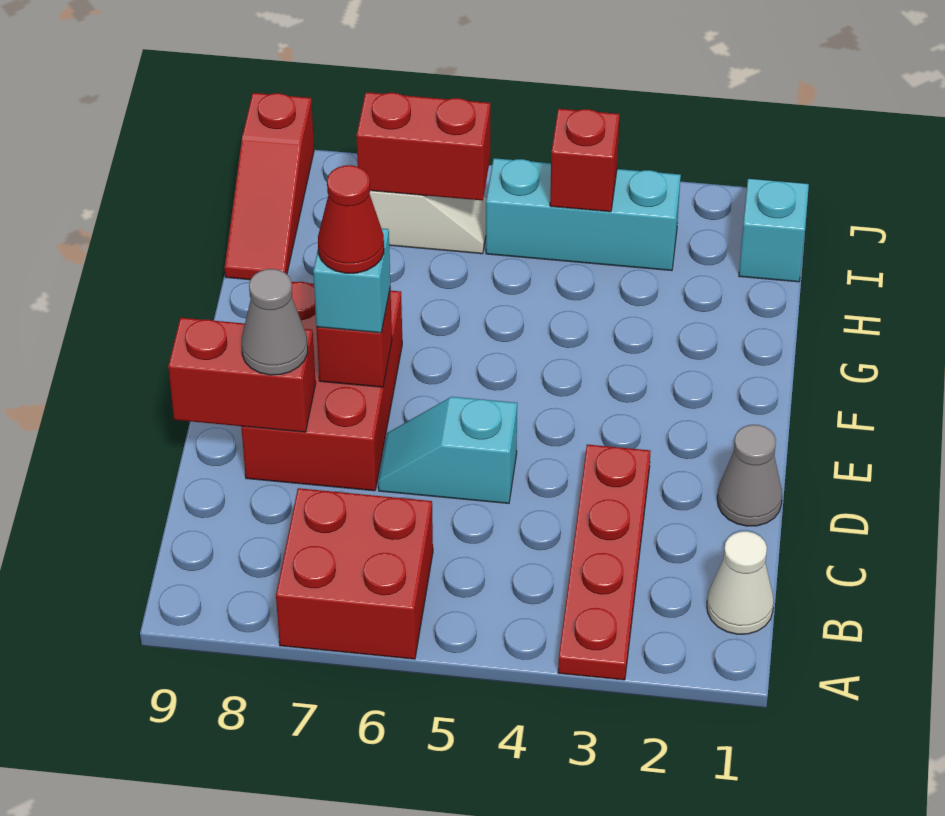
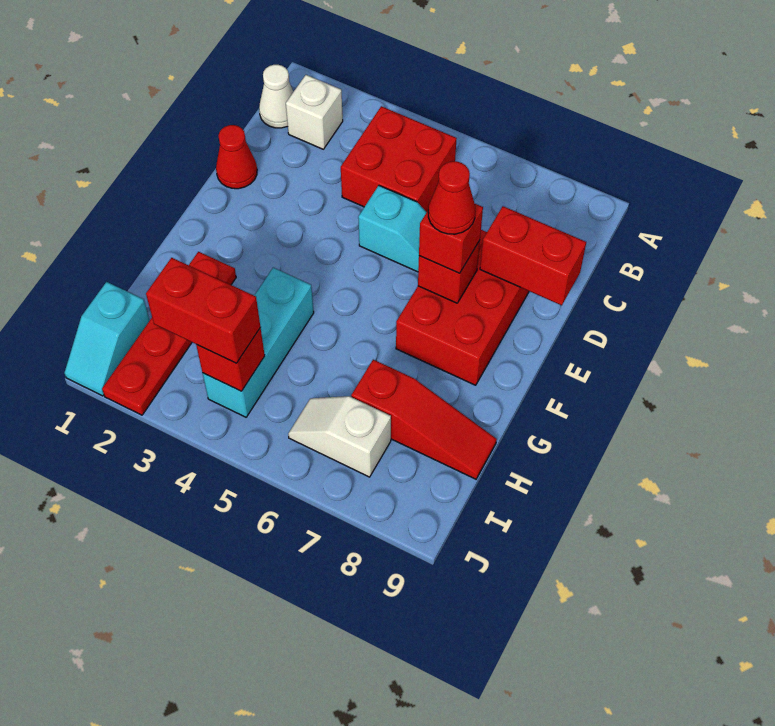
red 1x4 plate [558,444,650,680] -> red 1x4 plate moved to [102,252,236,415]
red 2x2 brick [276,488,433,659] -> red 2x2 brick moved to [341,106,457,212]
none -> white 1x1 brick [286,75,343,149]
grey 1x1 cone [717,425,782,526] -> red 1x1 cone [216,125,257,189]
grey 1x1 cone [242,269,308,375] -> none
cyan 1x1 brick [313,228,390,333] -> red 1x1 brick [419,204,483,273]
red 1x3 slope [225,93,314,280] -> red 1x3 slope turned to [351,360,497,479]
cyan 1x3 brick [486,158,681,271] -> cyan 1x3 brick turned to [203,268,314,417]
red 1x2 brick [356,92,490,201] -> red 1x2 brick moved to [146,258,260,363]

